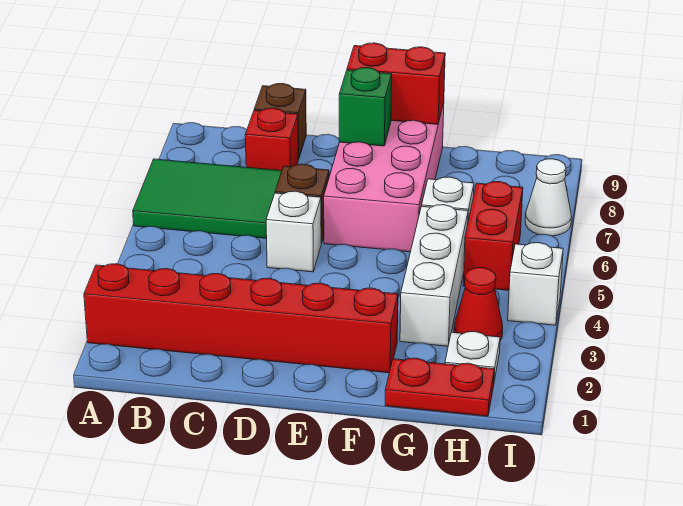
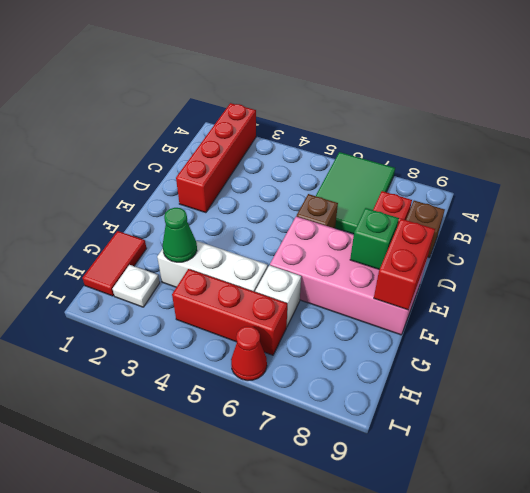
red 1x6 brick [84,264,398,373] -> red 1x4 brick [176,103,256,213]
white 1x1 brick [266,191,321,272] -> none
red 1x2 plate [385,358,495,416] -> red 1x2 tile [83,231,147,296]
none -> green 1x1 cone [163,208,197,262]
red 1x1 cone [454,268,503,341] -> red 1x1 cone moved to [231,326,267,381]
red 1x2 brick [463,182,523,290] -> red 1x3 brick [172,269,287,355]
white 1x1 brick [508,243,563,325] -> none
white 1x1 cone [525,159,572,236] -> none

